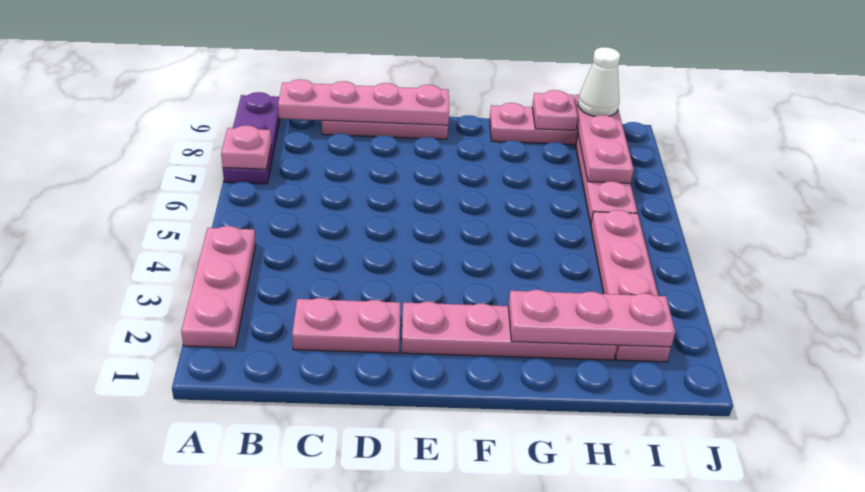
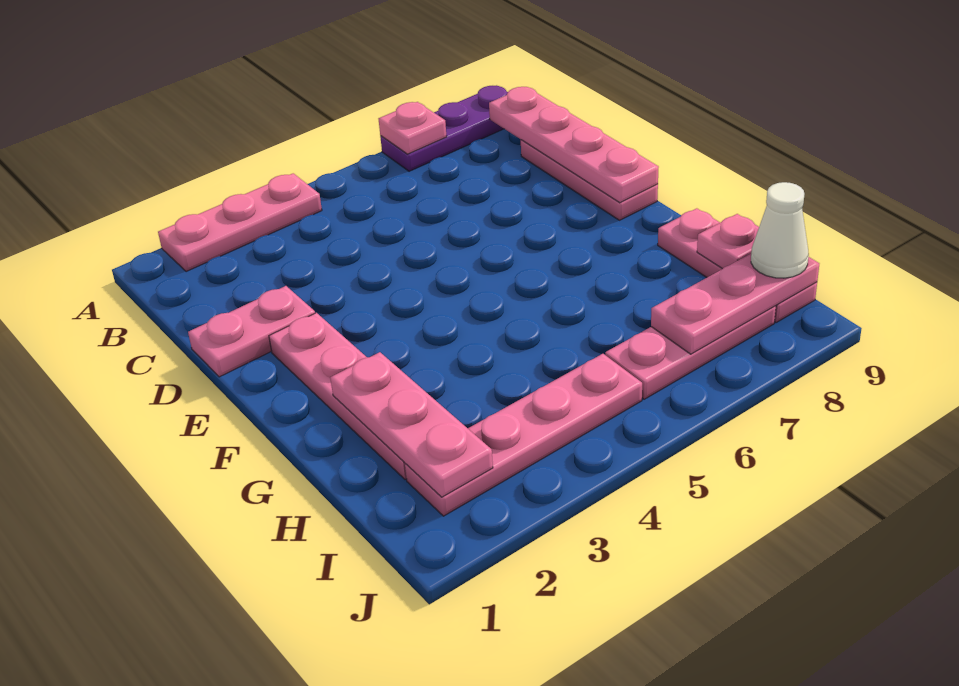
pink 1x2 plate [292,298,400,353] -> pink 1x2 plate turned to [188,286,315,377]

